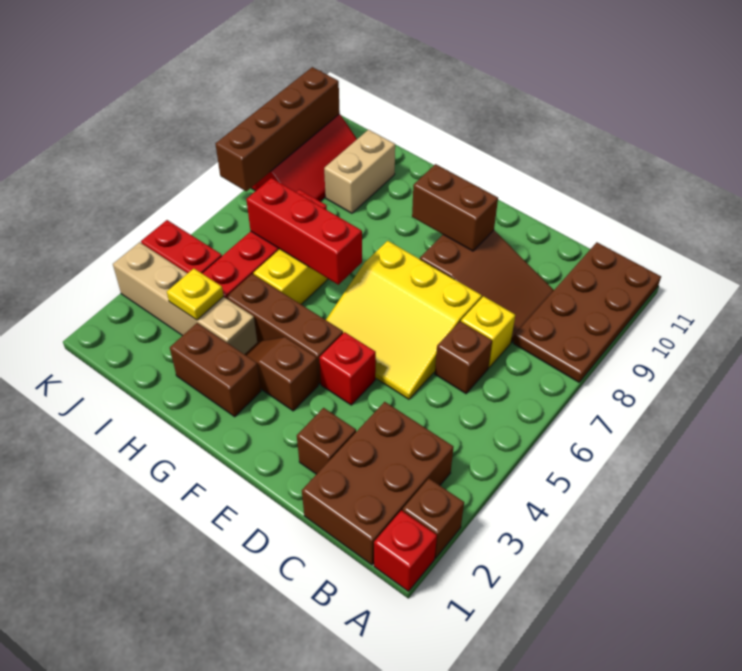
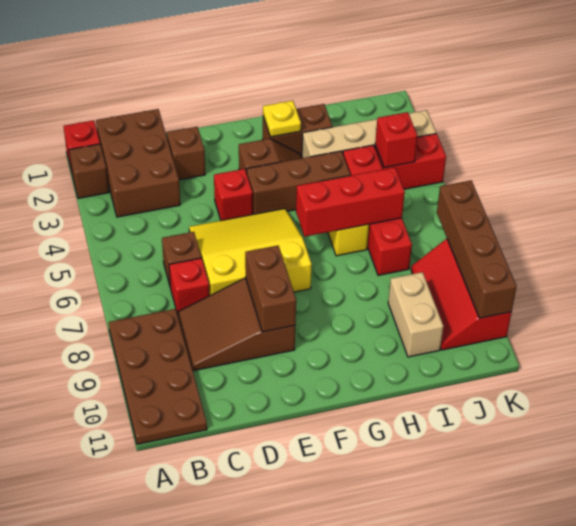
yellow 1x1 brick [461,296,515,367] -> red 1x1 brick [169,258,210,314]
brown 1x2 brick [412,164,498,251] -> brown 1x2 brick turned to [245,246,296,332]
yellow 1x1 plate [167,269,224,320] -> yellow 1x1 plate moved to [263,101,301,137]
none -> red 1x1 brick [375,112,417,168]

